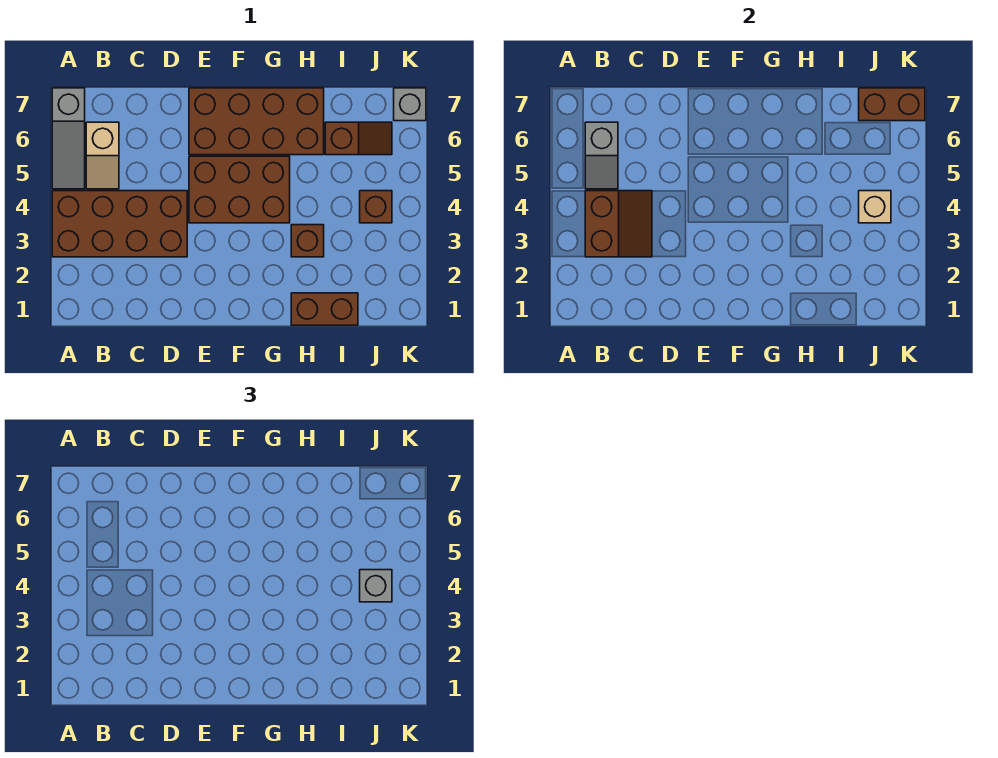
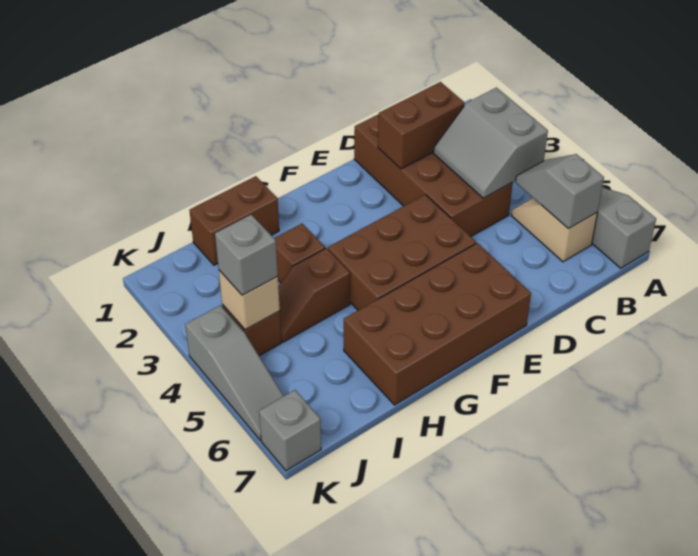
brown 2x4 brick [52,191,187,257] -> brown 2x4 brick turned to [354,114,513,236]
brown 2x2 slope [585,191,652,257] -> grey 2x2 slope [434,88,548,198]
brown 1x2 slope [325,122,392,155] -> brown 1x2 slope moved to [278,248,350,342]
brown 1x2 brick [859,88,925,121] -> brown 1x2 brick moved to [378,82,464,169]
none -> grey 1x3 slope [185,305,283,440]

